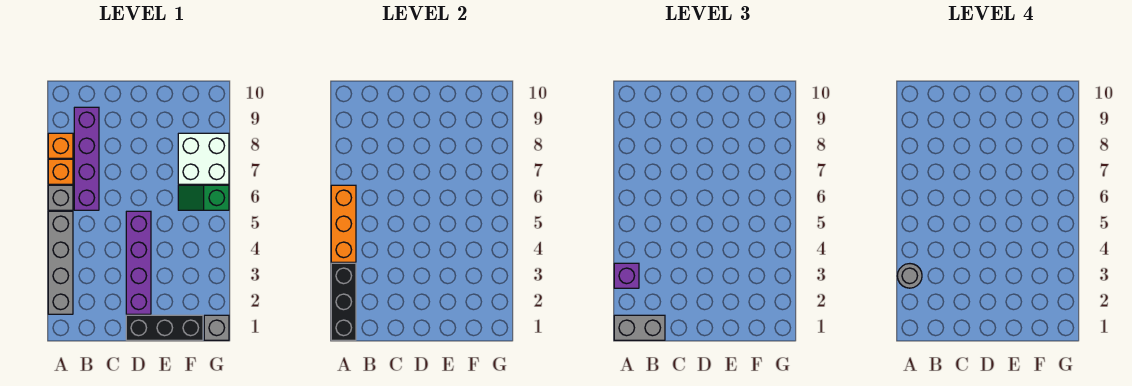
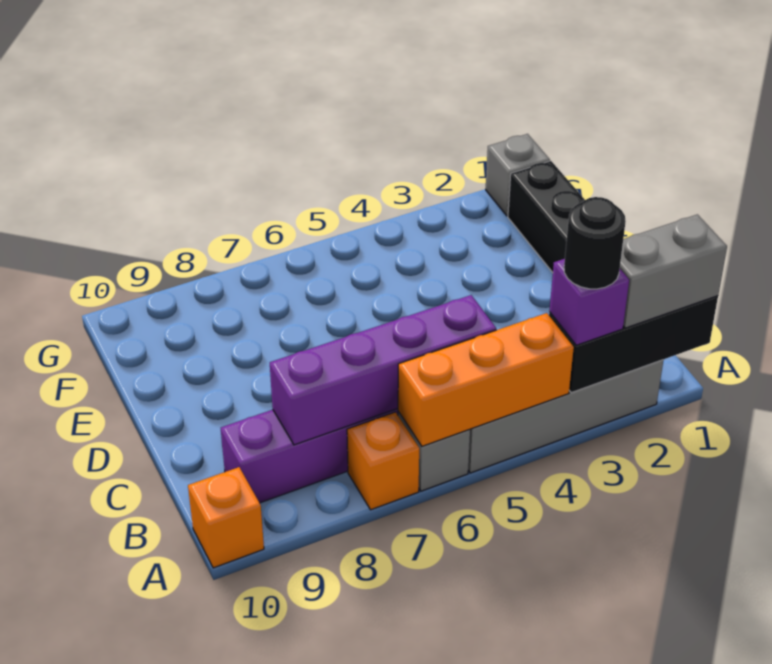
grey 1x2 brick [614,315,665,340] -> grey 1x2 brick turned to [620,214,727,328]
grey 1x1 round brick [897,264,922,288] -> black 1x1 round brick [564,197,626,289]
orange 1x1 brick [48,133,73,158] -> orange 1x1 brick moved to [188,467,264,568]
purple 1x4 brick [126,211,151,314] -> purple 1x4 brick moved to [270,295,496,445]
green 1x2 slope [178,185,229,210] -> none
white 2x2 brick [178,133,229,184] -> none

